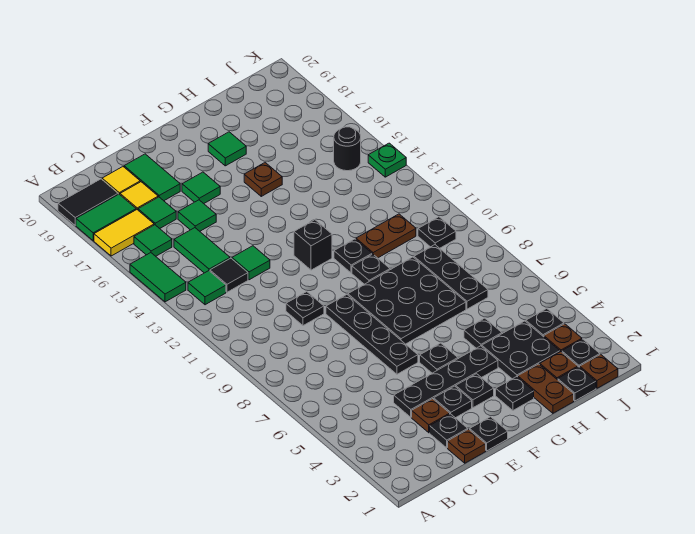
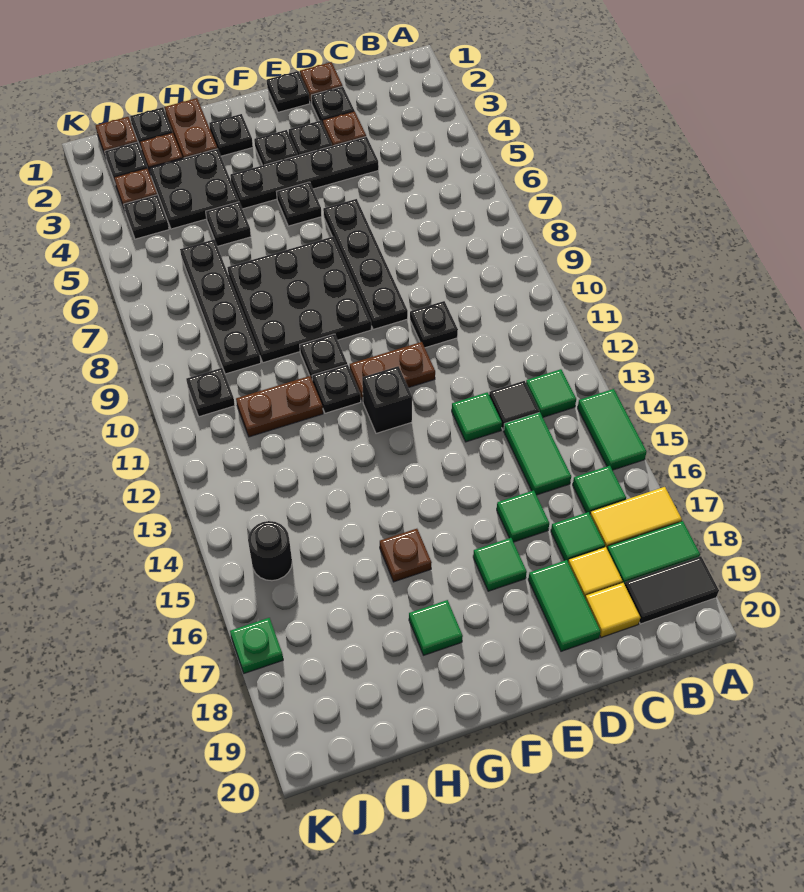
none -> brown 1x2 plate [350,342,435,401]
black 1x3 plate [414,245,488,309] -> black 1x4 plate [180,239,261,374]
green 1x1 plate [368,143,406,177] -> green 1x1 plate moved to [230,618,283,673]

